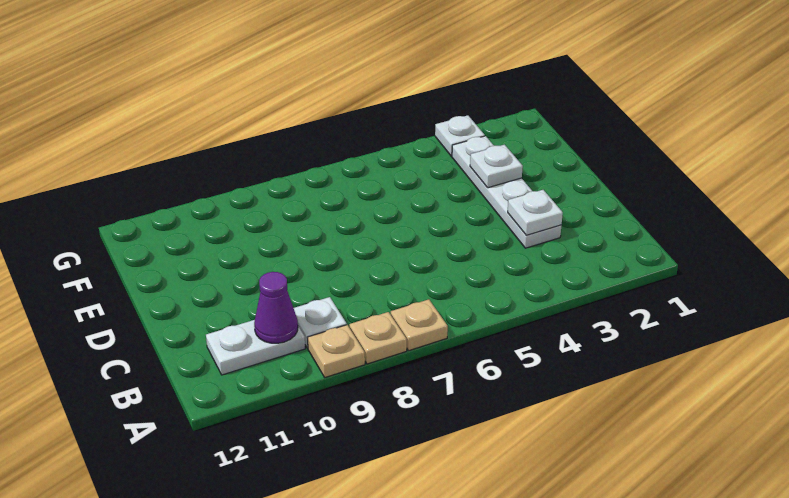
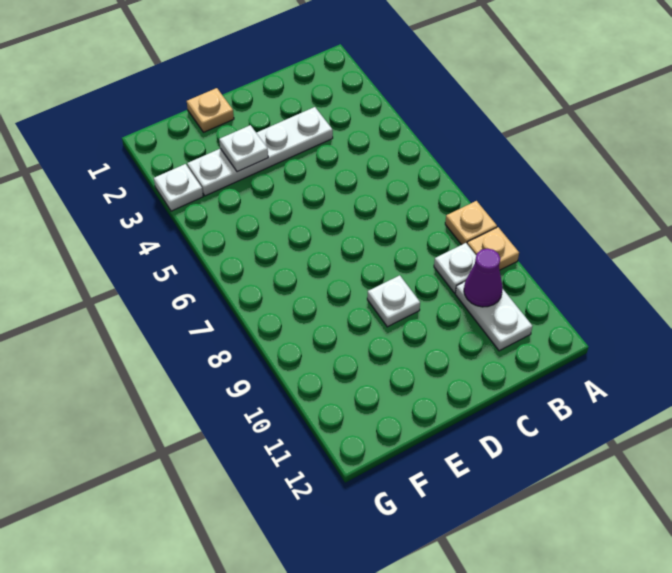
tan 1x1 plate [391,299,448,351] -> tan 1x1 plate moved to [187,88,234,132]
white 1x1 plate [508,190,563,235] -> white 1x1 plate moved to [367,275,420,327]

